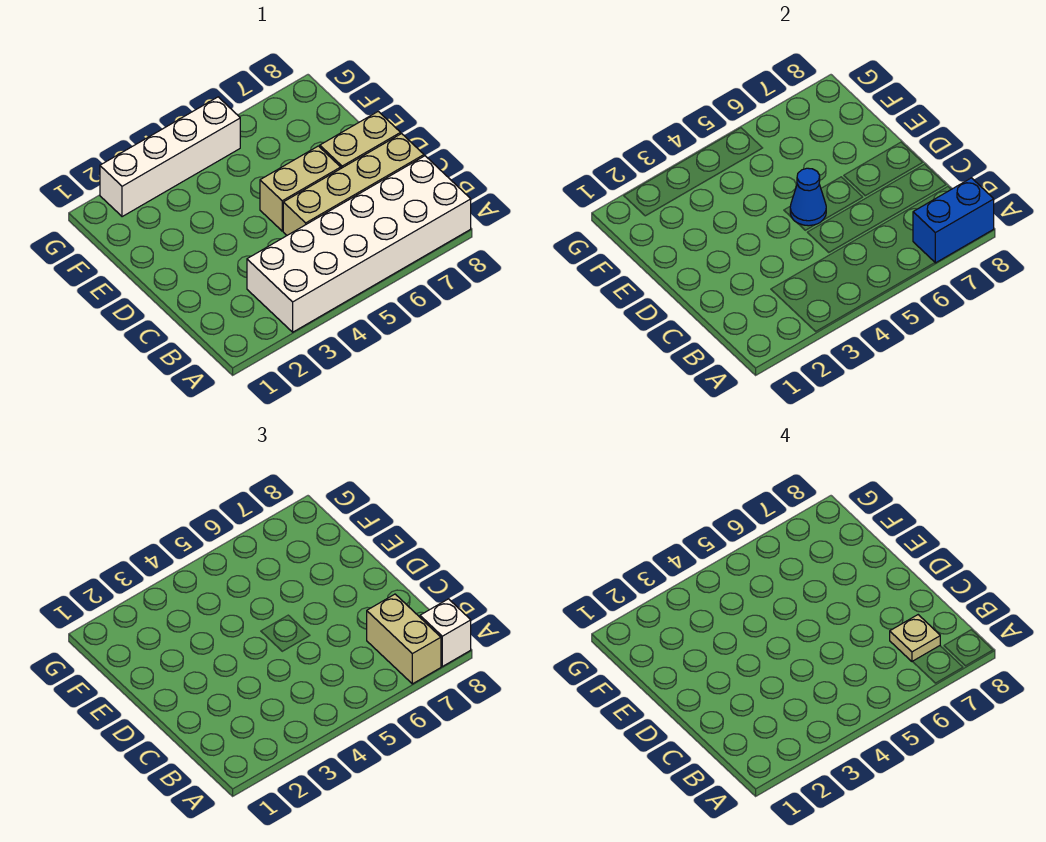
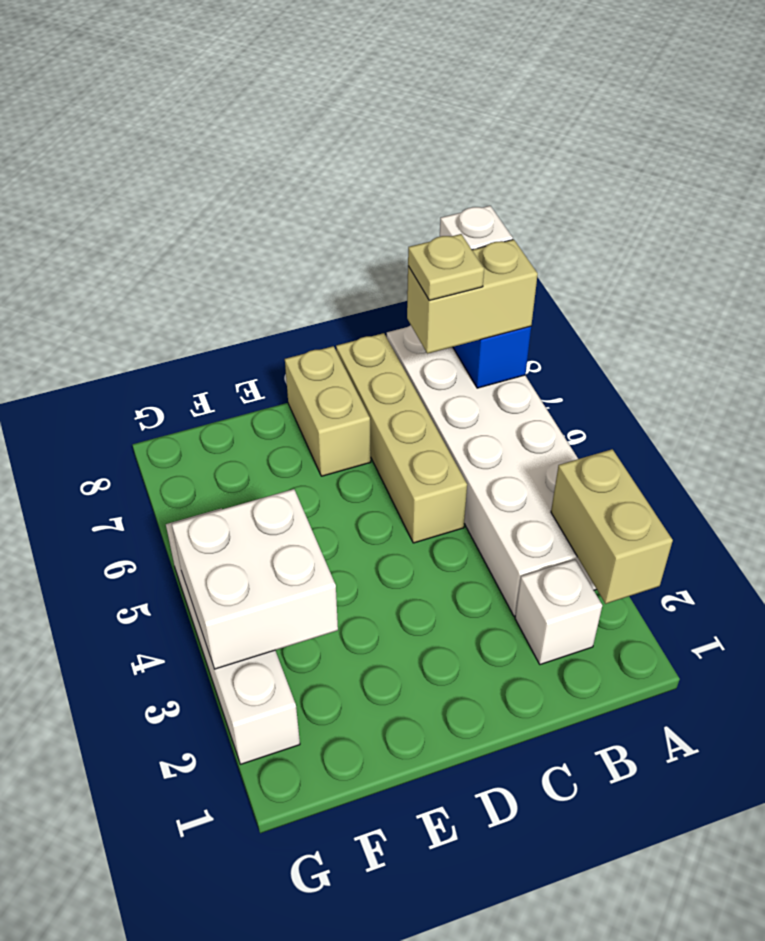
none -> white 1x1 brick [515,559,602,665]
tan 1x2 brick [260,146,341,231] -> tan 1x2 brick moved to [551,449,673,604]
blue 1x1 cone [790,168,826,226] -> none
none -> white 2x2 brick [172,489,338,669]

